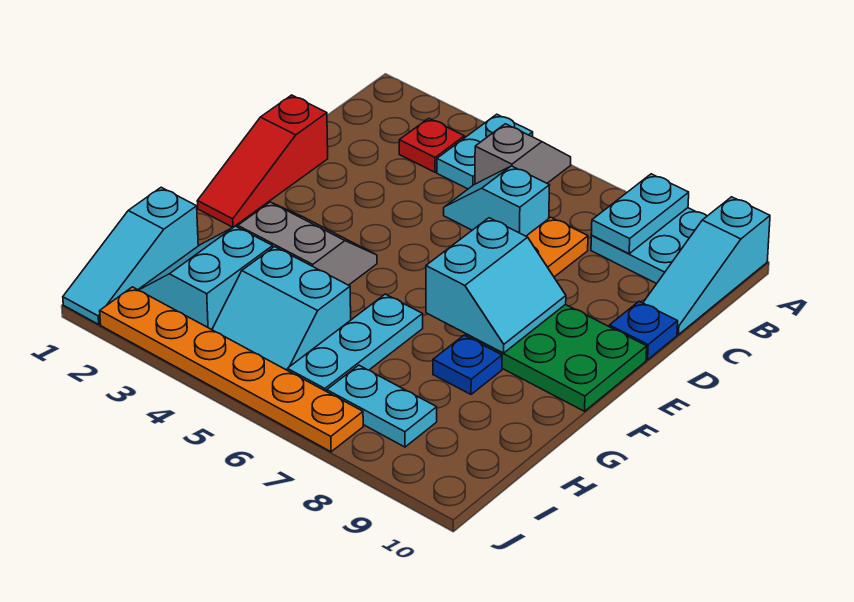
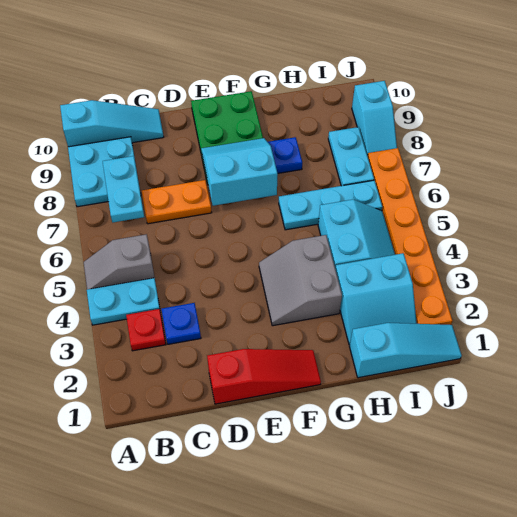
cyan 1x2 plate [591,174,689,254] -> cyan 1x2 plate turned to [103,156,144,222]
cyan 1x2 slope [444,166,550,236] -> cyan 1x2 slope moved to [352,81,397,156]
blue 1x1 plate [609,301,678,360] -> blue 1x1 plate moved to [162,303,201,344]

